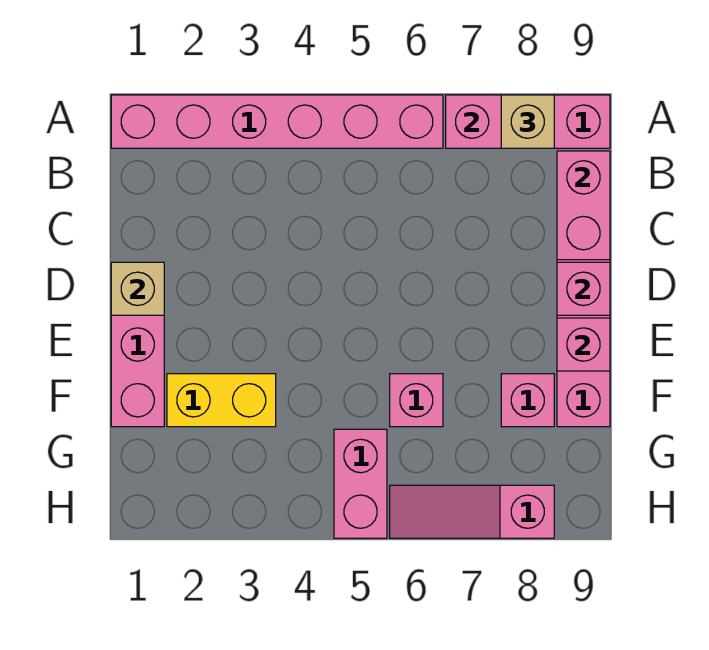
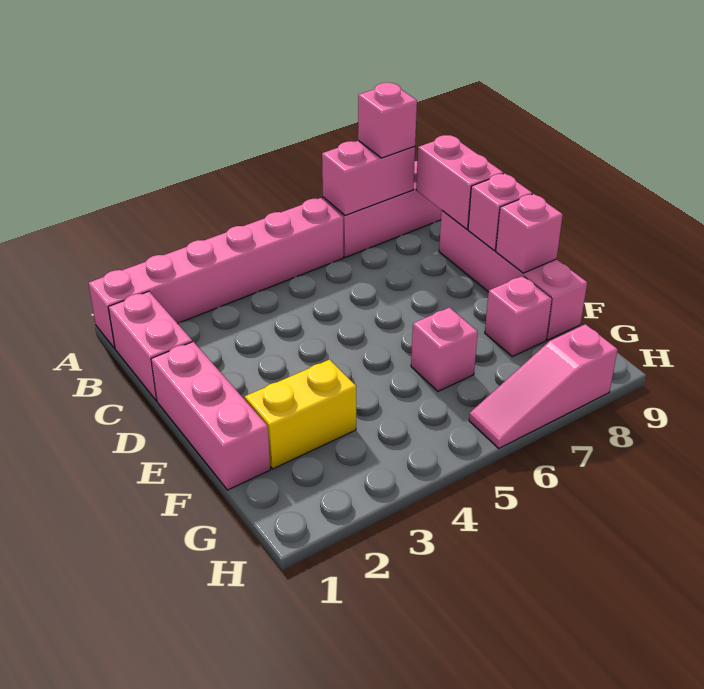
tan 1x1 brick [501,95,554,148] -> pink 1x1 brick [358,83,417,158]
tan 1x1 brick [111,262,164,315] -> none
pink 1x2 brick [334,429,387,538] -> pink 1x2 brick moved to [108,291,192,401]

